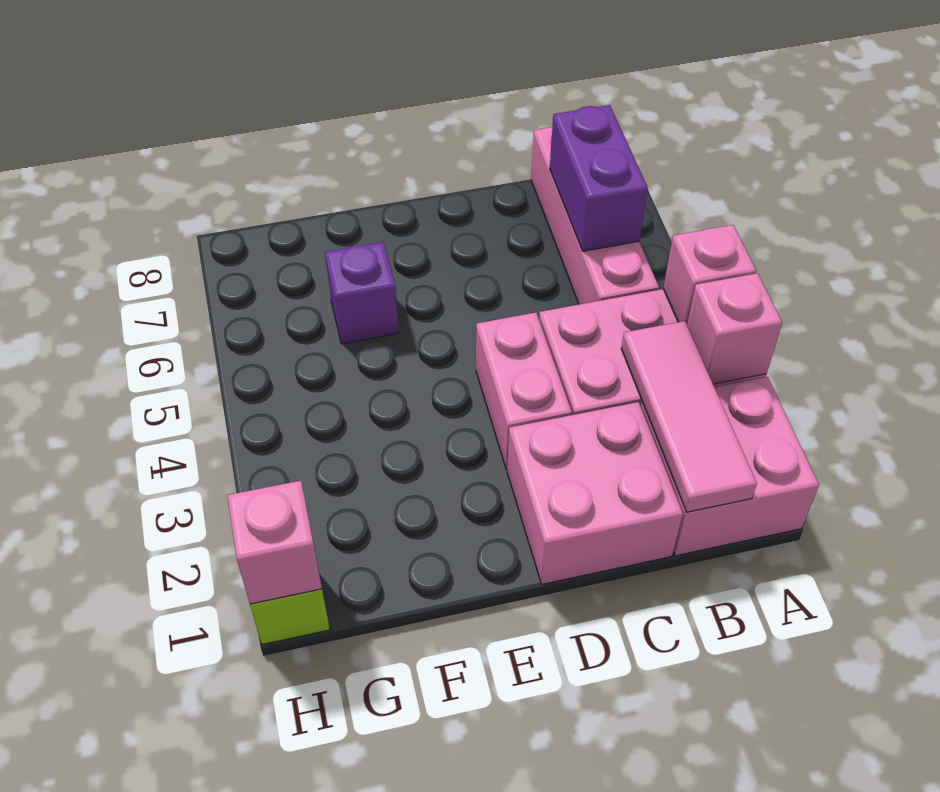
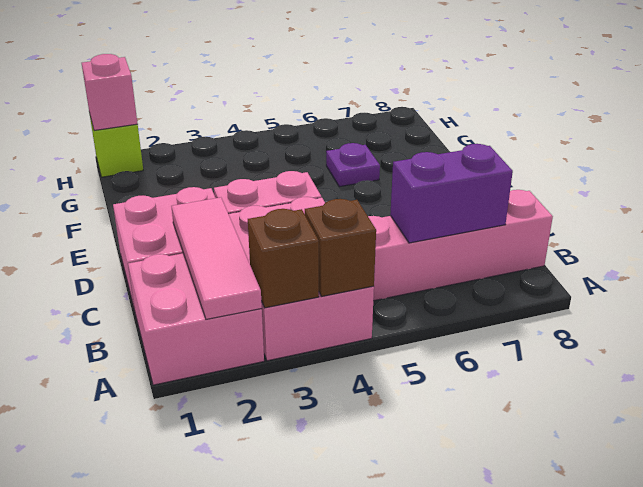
pink 1x1 brick [687,273,782,384] -> brown 1x1 brick [248,209,319,308]
pink 1x1 brick [663,225,756,324] -> brown 1x1 brick [305,199,376,296]
pink 1x3 tile [621,321,757,512] -> pink 1x3 tile turned to [171,197,262,319]
purple 1x1 brick [325,242,399,344] -> purple 1x1 plate [326,143,380,187]

